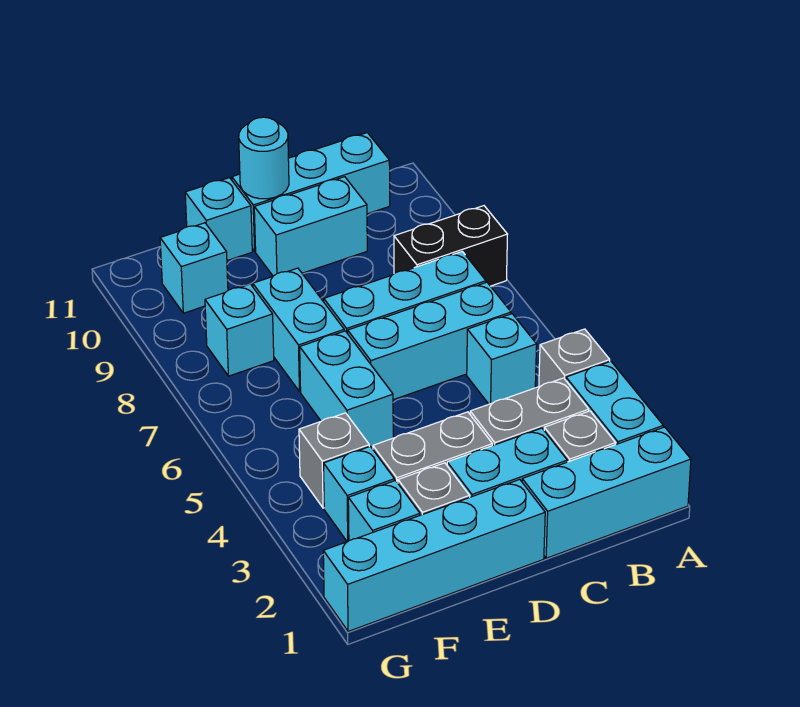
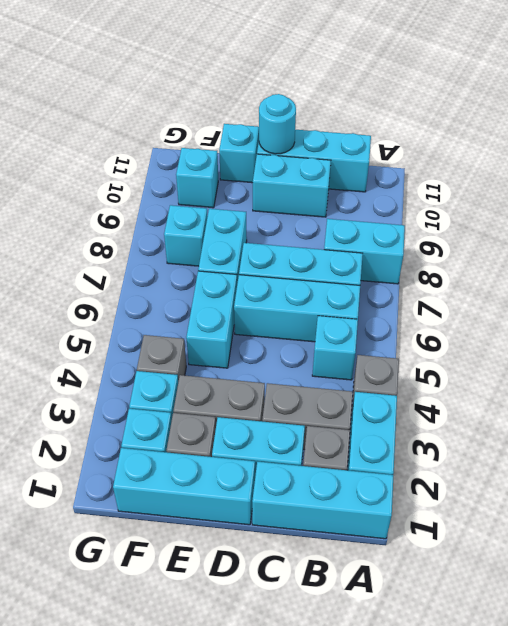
black 1x2 brick [394,206,508,286] -> cyan 1x2 brick [324,219,405,284]
cyan 1x4 brick [323,479,545,631] -> cyan 1x3 brick [113,448,255,525]

